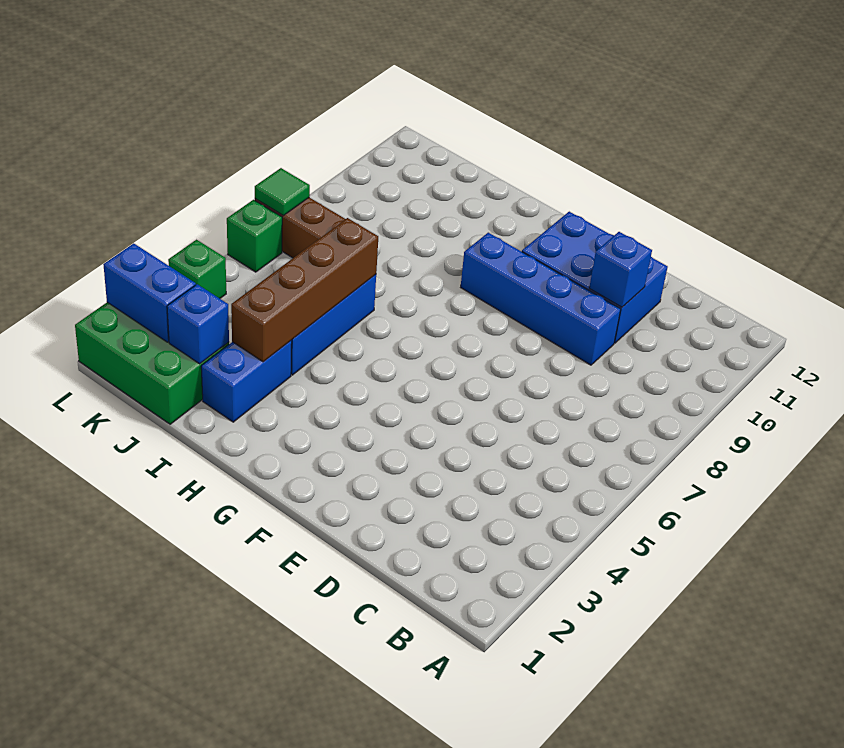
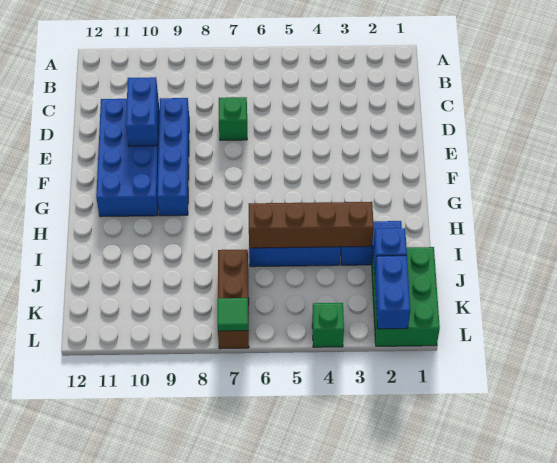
blue 2x3 brick [522,212,668,343] -> blue 2x4 brick [96,99,160,217]
blue 1x1 brick [589,232,652,307] -> blue 1x2 brick [126,77,158,146]
green 1x1 brick [227,200,282,272] -> green 1x1 brick moved to [219,97,247,140]

